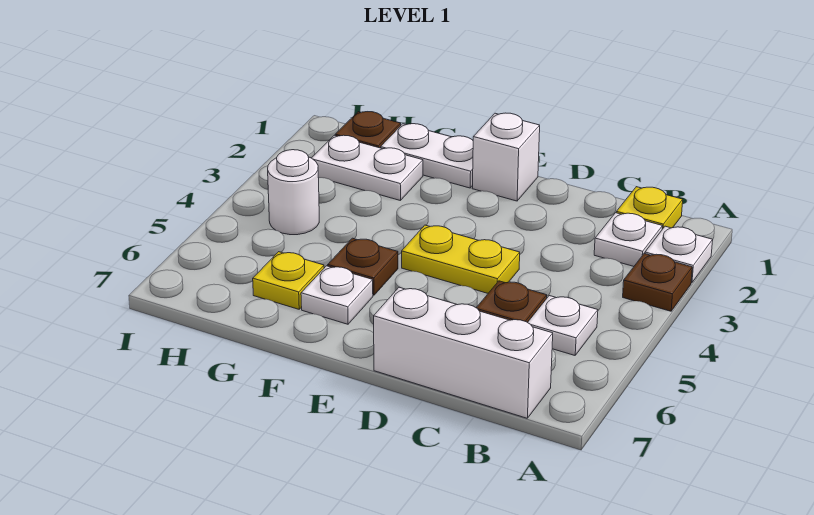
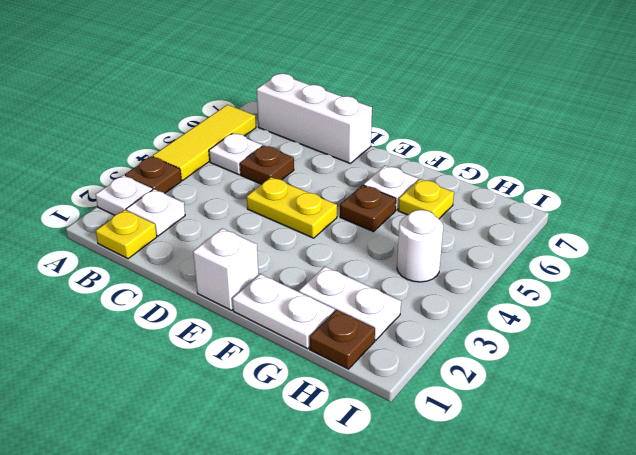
none -> yellow 1x3 tile [153,105,256,181]

